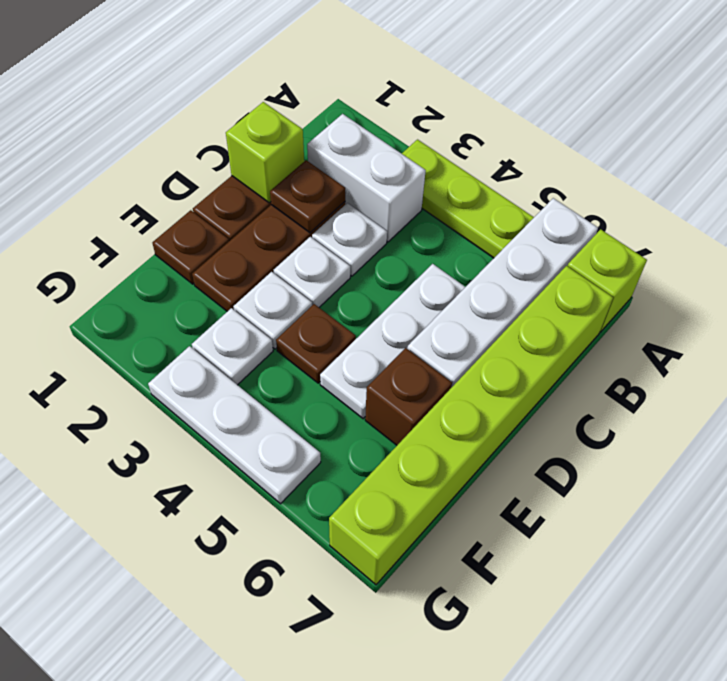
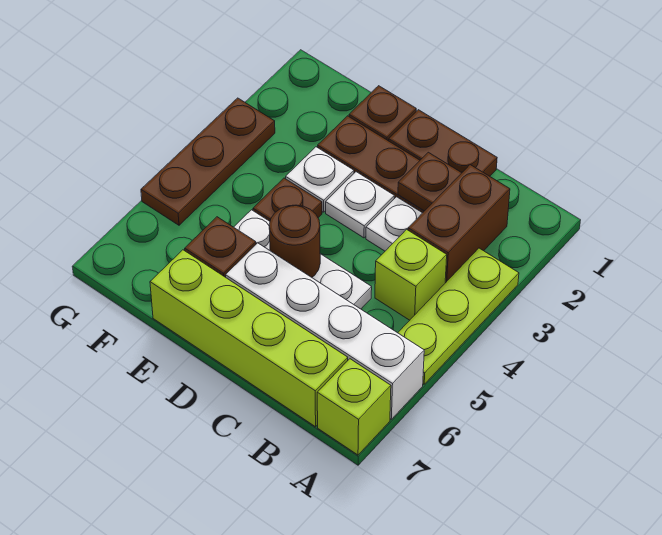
white 1x2 brick [307,114,426,242] -> brown 1x2 brick [408,165,510,283]
lime 1x6 brick [329,266,613,585] -> lime 1x4 brick [150,250,348,427]
lime 1x1 brick [226,102,304,203] -> lime 1x1 brick moved to [375,229,447,320]
none -> brown 1x1 round brick [269,205,320,277]
white 1x1 plate [192,308,273,385] -> none
white 1x3 plate [148,346,321,504] -> brown 1x3 plate [141,98,275,225]

